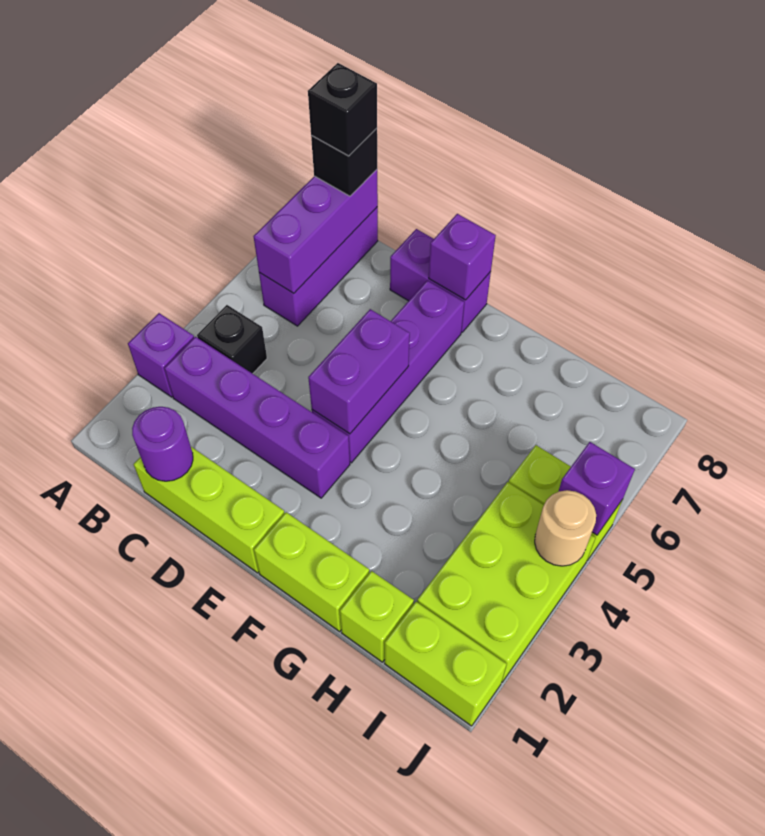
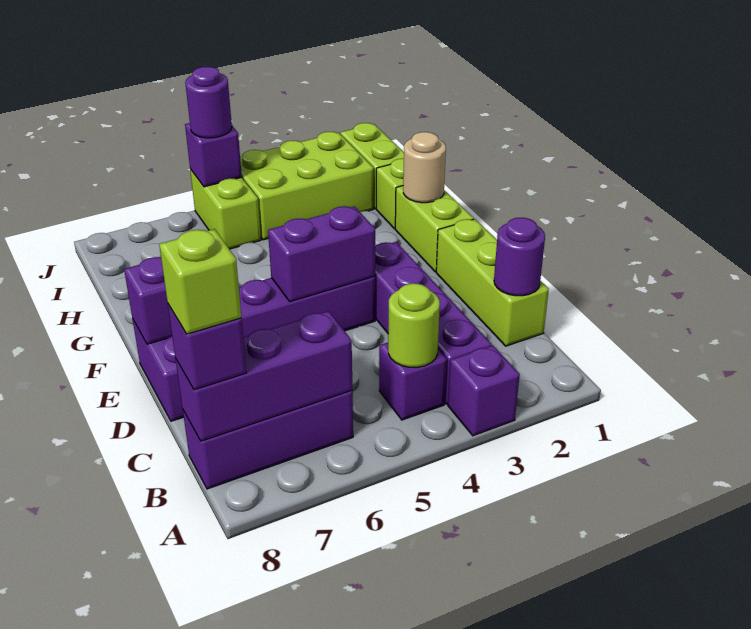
black 1x1 brick [197,305,267,374] -> purple 1x1 brick [379,343,447,420]
none -> lime 1x1 round brick [388,283,440,367]
black 1x1 brick [311,128,377,196] -> purple 1x1 brick [168,304,247,390]
black 1x1 brick [308,63,377,156] -> lime 1x1 brick [159,229,242,334]
tan 1x1 round brick [535,490,596,566] -> tan 1x1 round brick moved to [403,132,446,203]
none -> purple 1x1 round brick [185,67,232,138]

